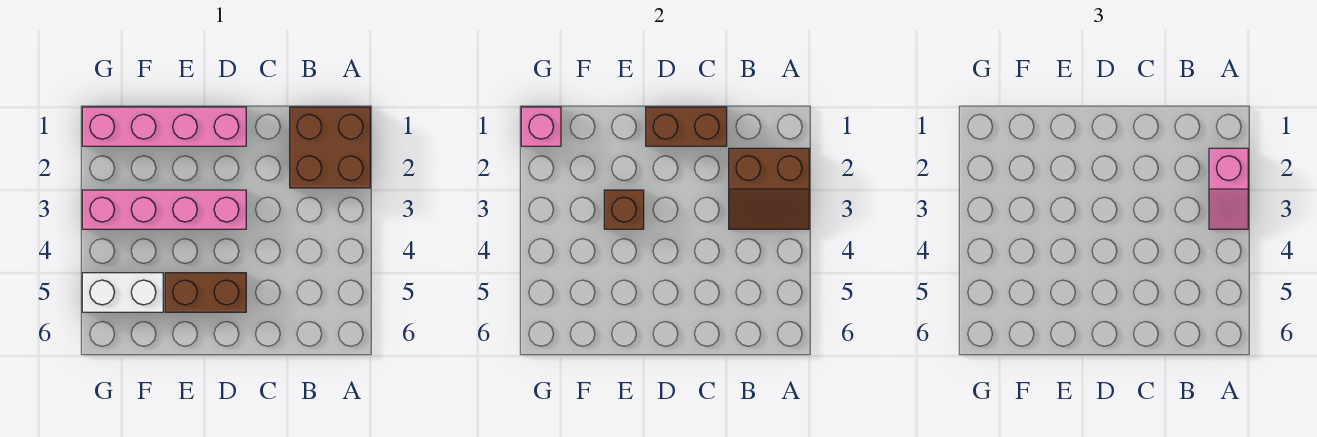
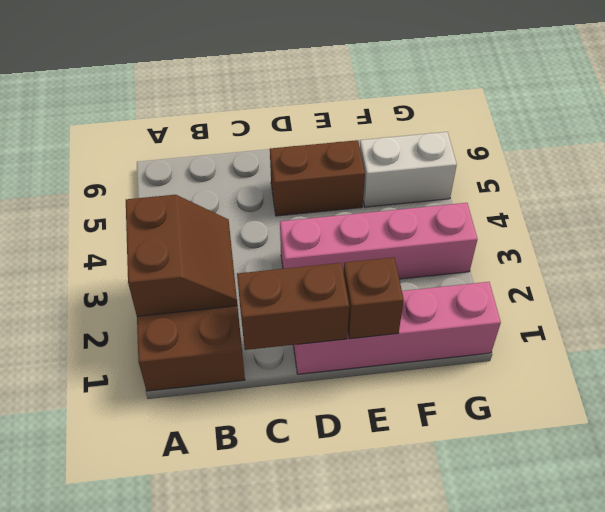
brown 2x2 slope [729,148,809,229] -> brown 2x2 slope turned to [126,195,237,316]
pink 1x2 slope [1209,148,1248,229] -> none
brown 1x1 brick [604,190,644,229] -> brown 1x1 brick moved to [343,257,404,339]
pink 1x1 brick [521,107,561,146] -> none

